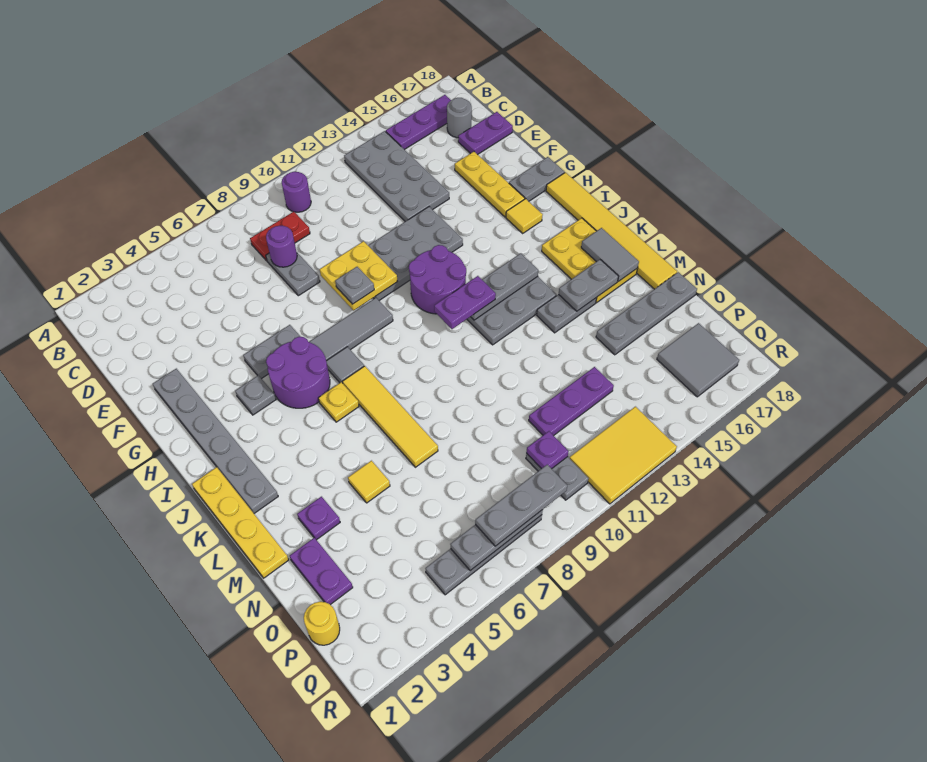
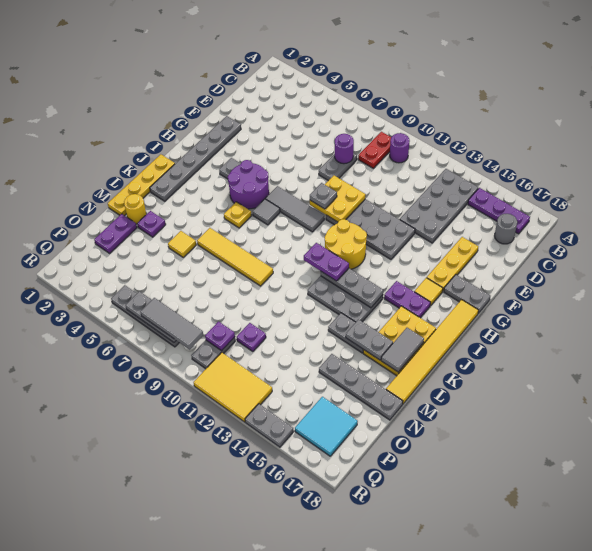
red 1x2 plate [250,212,310,261] -> red 1x2 plate turned to [358,132,391,168]
purple 1x2 plate [458,112,513,155] -> purple 1x2 plate moved to [384,281,431,318]
grey 1x2 plate [243,325,301,379] -> grey 1x2 plate moved to [245,404,294,447]
purple 2x2 round brick [409,245,466,314] -> yellow 2x2 round brick [325,219,367,269]
yellow 1x4 tile [343,366,438,467] -> yellow 1x4 tile turned to [197,228,273,286]
purple 1x3 plate [529,367,614,436] -> purple 1x1 plate [237,323,266,352]
yellow 1x1 round brick [304,602,340,645] -> yellow 1x1 round brick moved to [124,194,146,224]
grey 2x2 tile [657,323,739,397] -> cyan 2x2 tile [295,397,358,456]
grey 1x3 plate [475,465,567,546] -> grey 1x3 tile [141,298,203,349]

